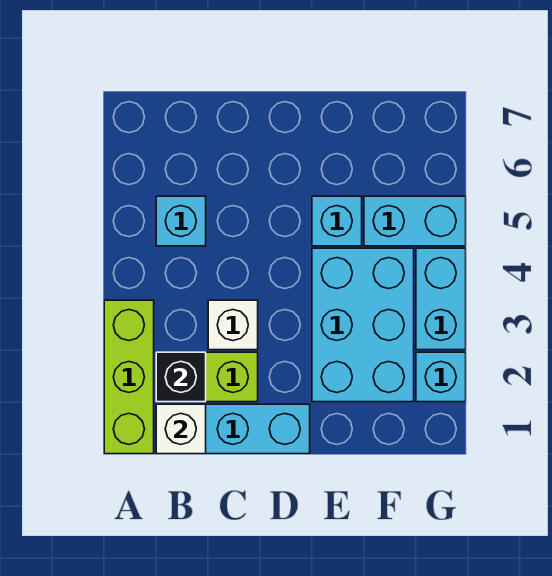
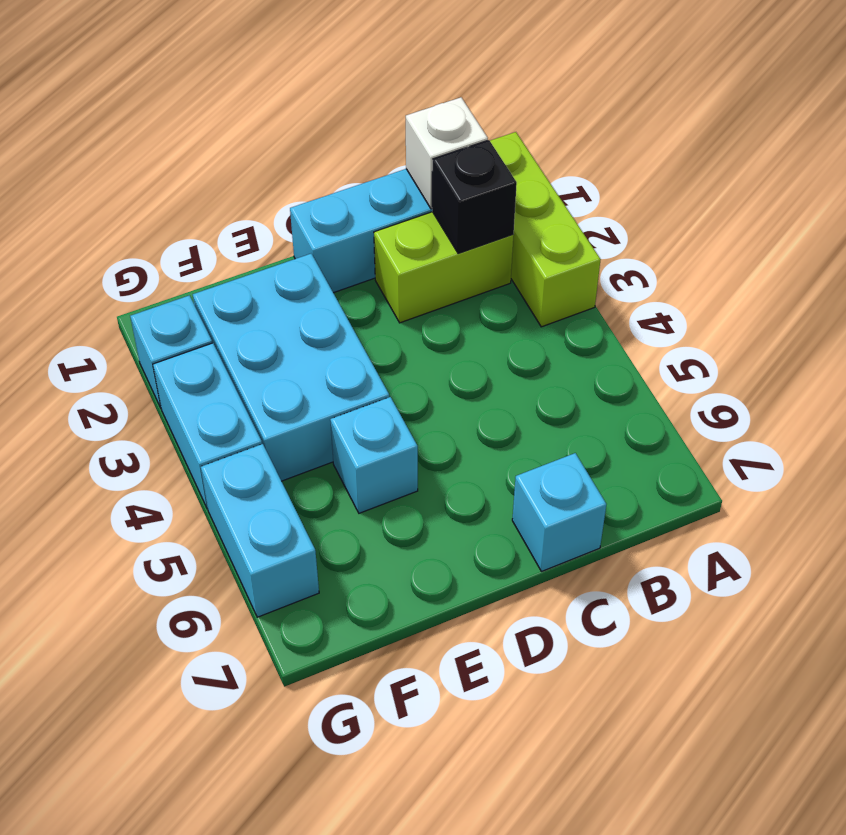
cyan 1x1 brick [156,196,206,246] -> cyan 1x1 brick moved to [512,453,606,572]
white 1x1 brick [208,300,258,350] -> none
cyan 1x2 brick [364,196,466,246] -> cyan 1x2 brick turned to [201,444,319,617]

